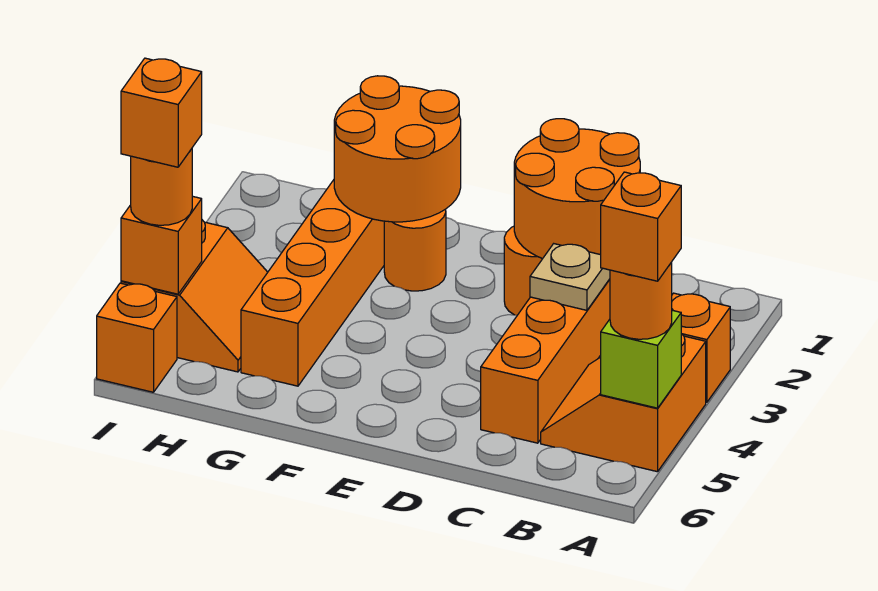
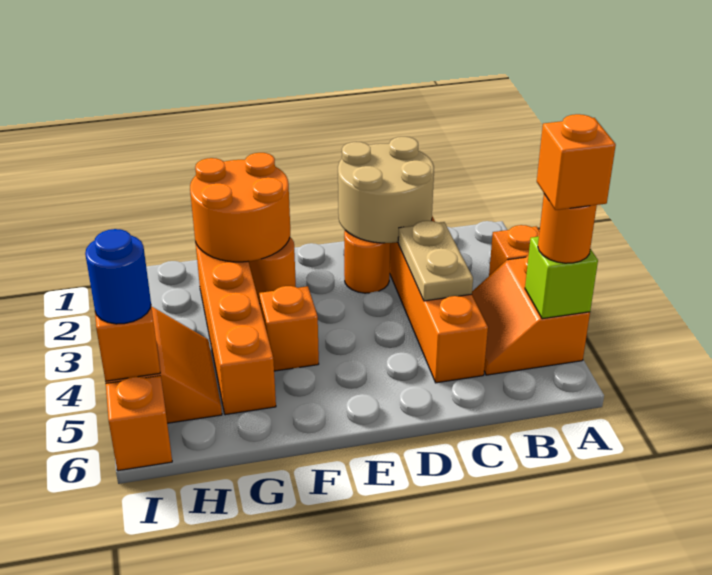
orange 2x2 round brick [514,119,640,259] -> tan 2x2 round brick [338,137,434,243]
tan 1x1 plate [530,244,610,310] -> tan 1x2 plate [398,221,473,301]
orange 1x1 round brick [131,149,192,225] -> blue 1x1 round brick [85,229,151,324]
orange 1x1 brick [121,58,202,167] -> orange 1x1 brick moved to [259,286,319,371]

